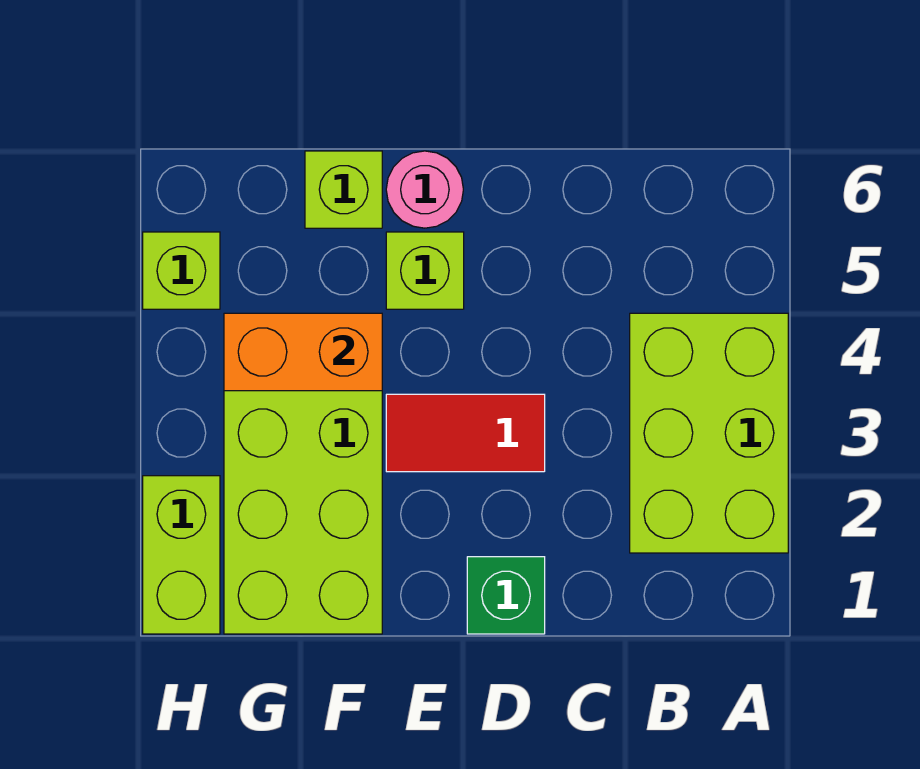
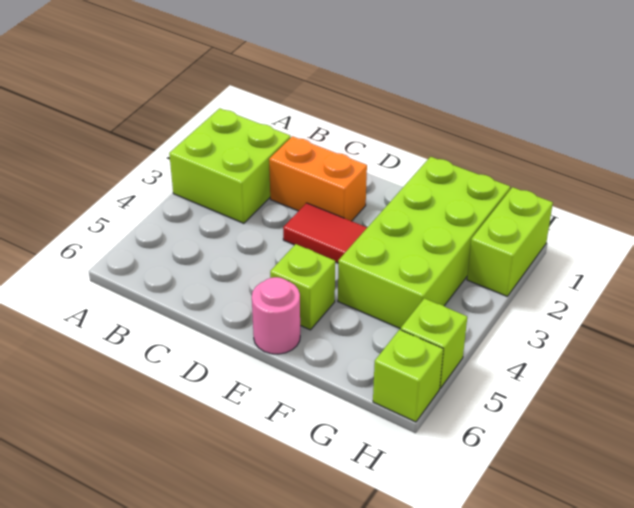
lime 2x3 brick [630,313,788,553] -> lime 2x2 brick [169,108,291,223]
green 1x1 brick [467,557,545,634] -> none
orange 1x2 brick [224,313,382,391] -> orange 1x2 brick moved to [269,136,367,221]
lime 1x1 brick [305,151,382,228] -> lime 1x1 brick moved to [373,330,443,422]

